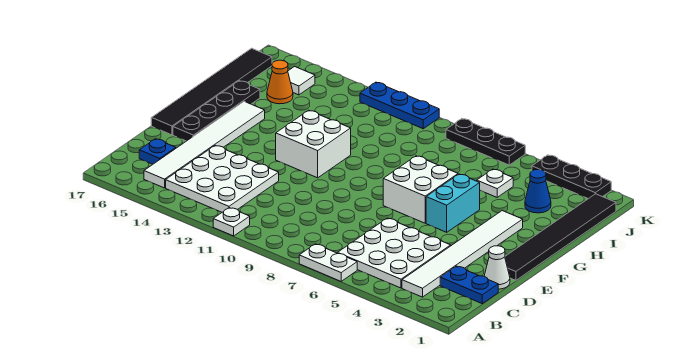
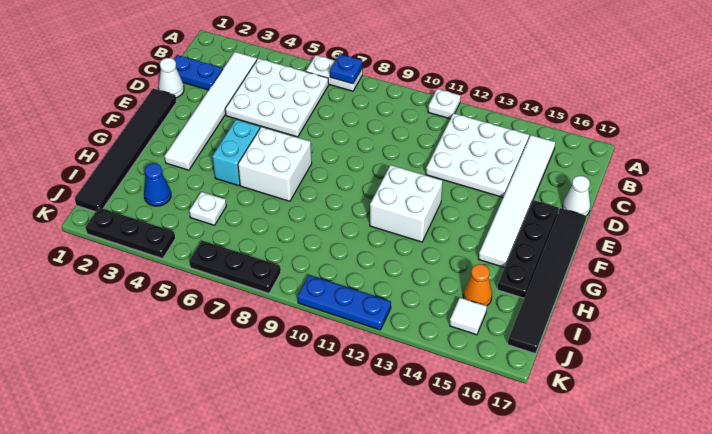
blue 1x1 plate [139,139,176,164] -> blue 1x1 plate moved to [330,54,362,84]
none -> white 1x1 cone [563,176,590,216]

